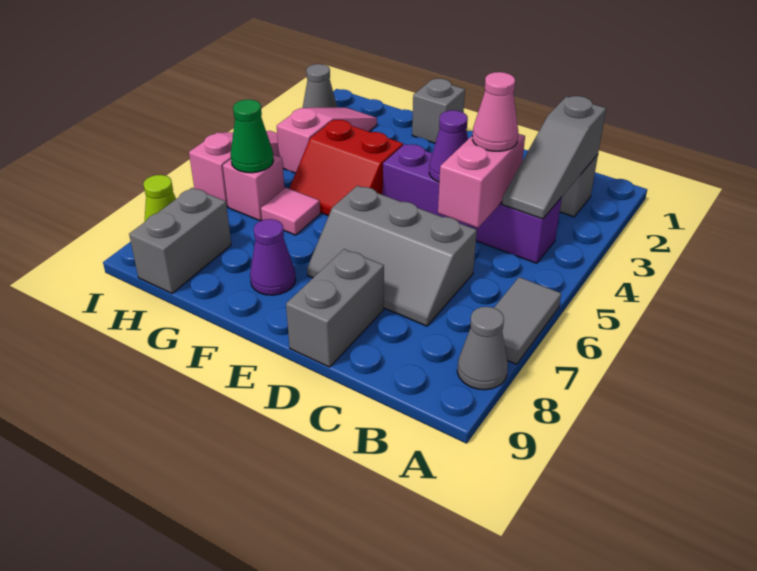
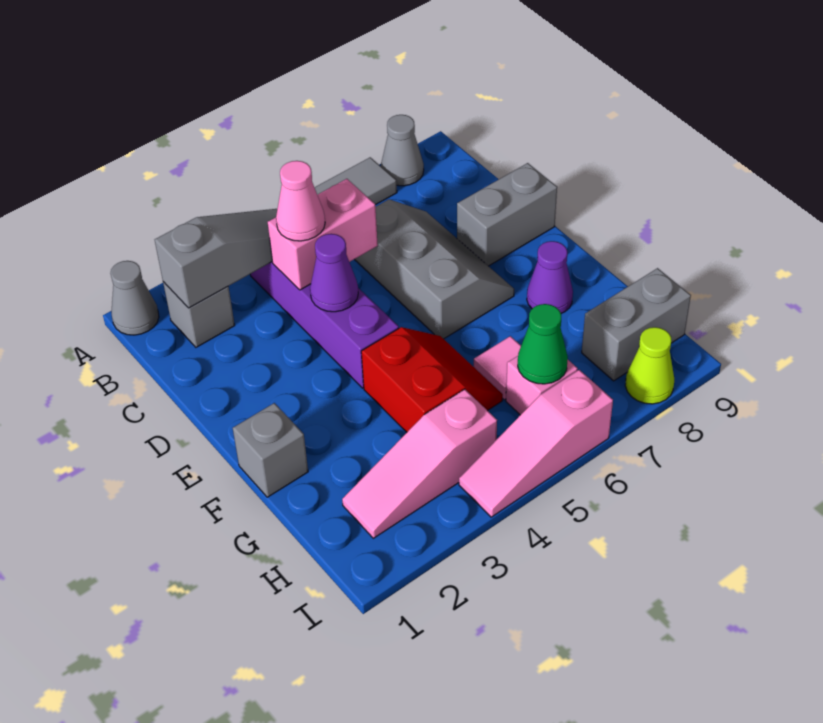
grey 1x1 cone [303,64,337,108] -> grey 1x1 cone moved to [110,261,159,335]

